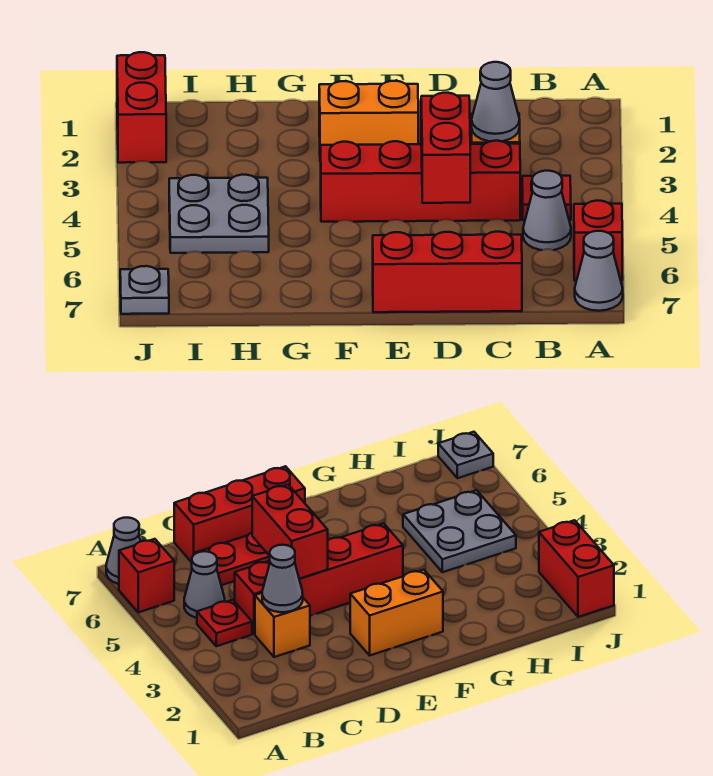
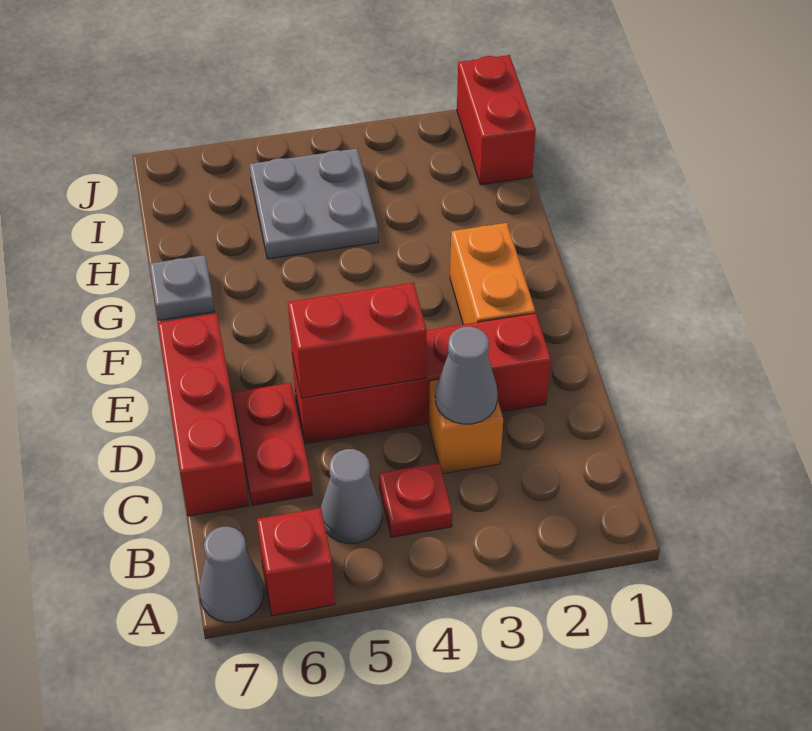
red 1x4 brick [321,141,520,222] -> red 1x4 brick turned to [292,313,551,444]
red 1x2 brick [117,52,166,163] -> red 1x2 brick turned to [457,55,536,185]
grey 1x1 plate [120,266,169,314] -> grey 1x1 plate moved to [150,255,215,320]

